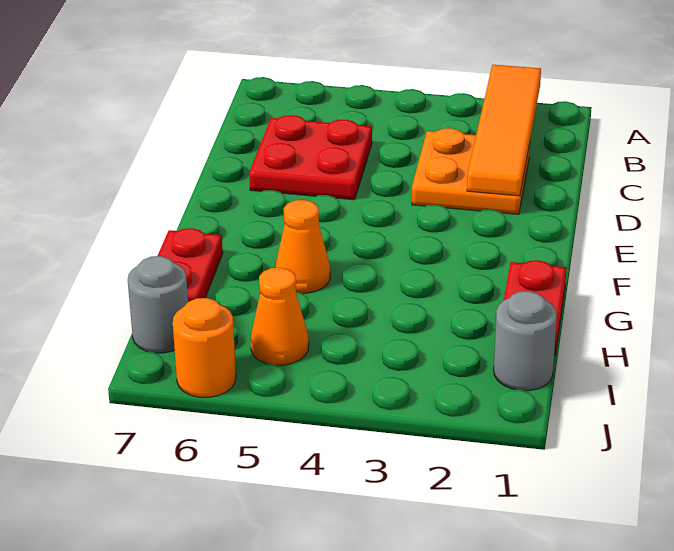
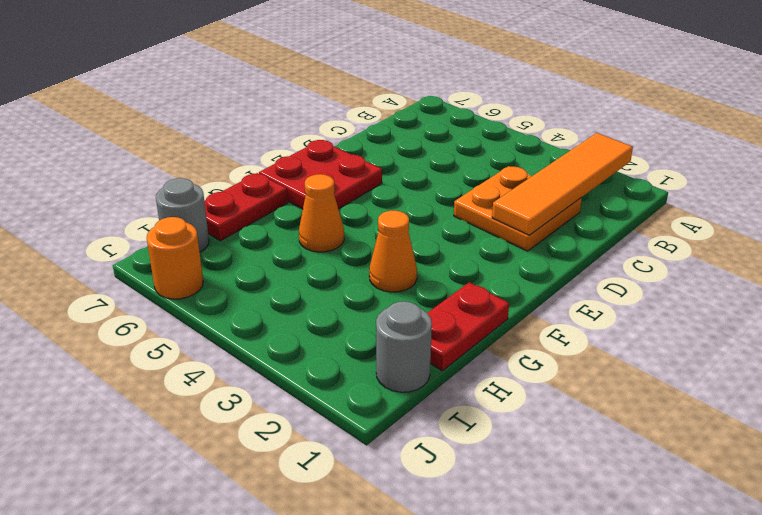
red 2x2 plate [249,115,372,200] -> red 2x2 plate moved to [259,140,382,209]
orange 1x1 cone [251,268,309,365] -> orange 1x1 cone moved to [369,211,417,292]

